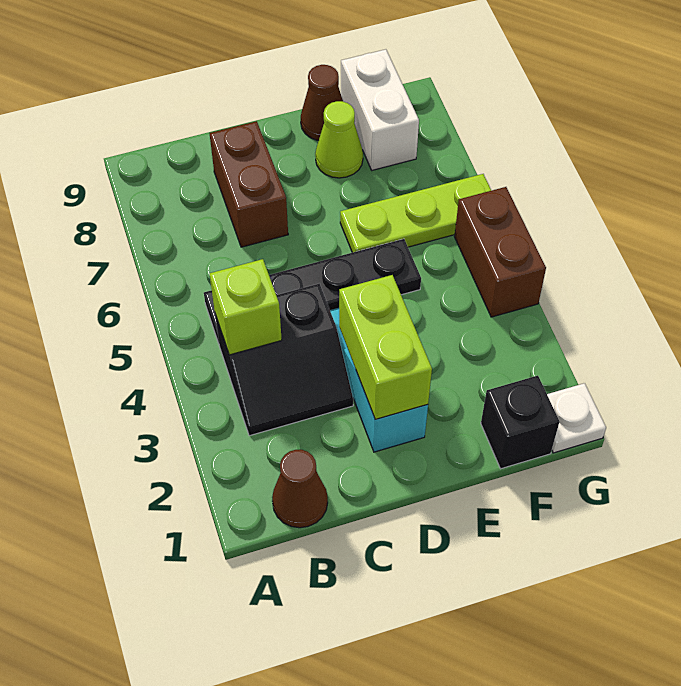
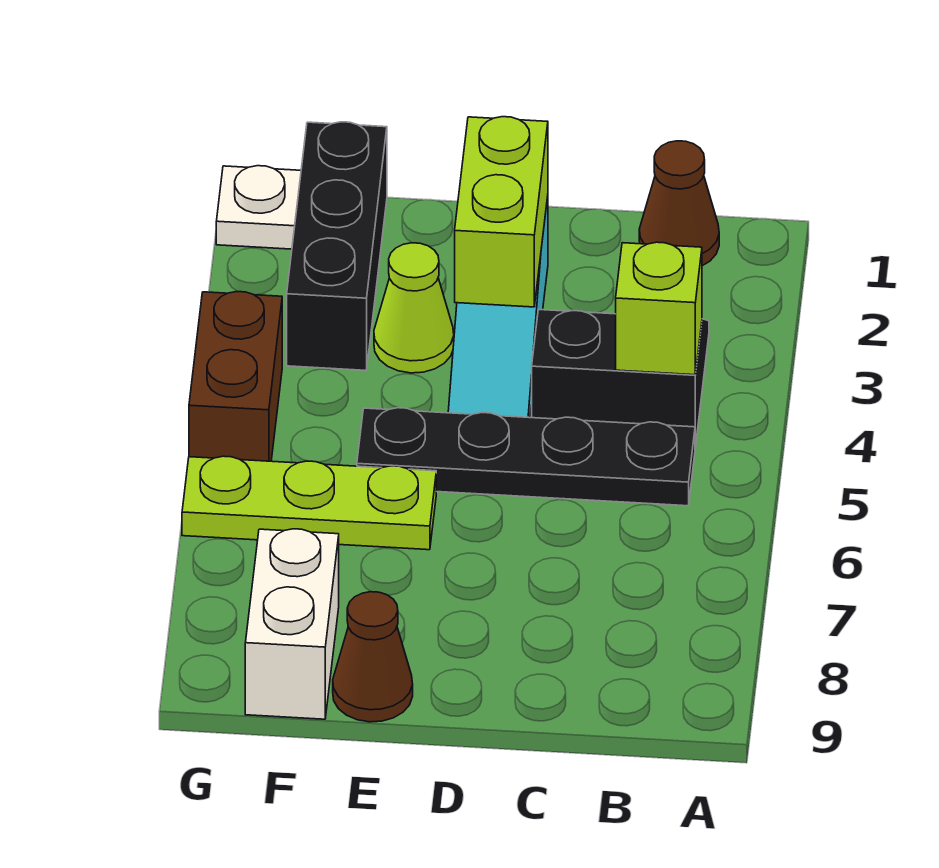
brown 1x2 brick [209,121,288,247] -> none
lime 1x1 cone [315,101,363,178] -> lime 1x1 cone moved to [374,243,454,373]
black 1x1 brick [481,376,559,469] -> black 1x3 brick [287,122,387,370]

